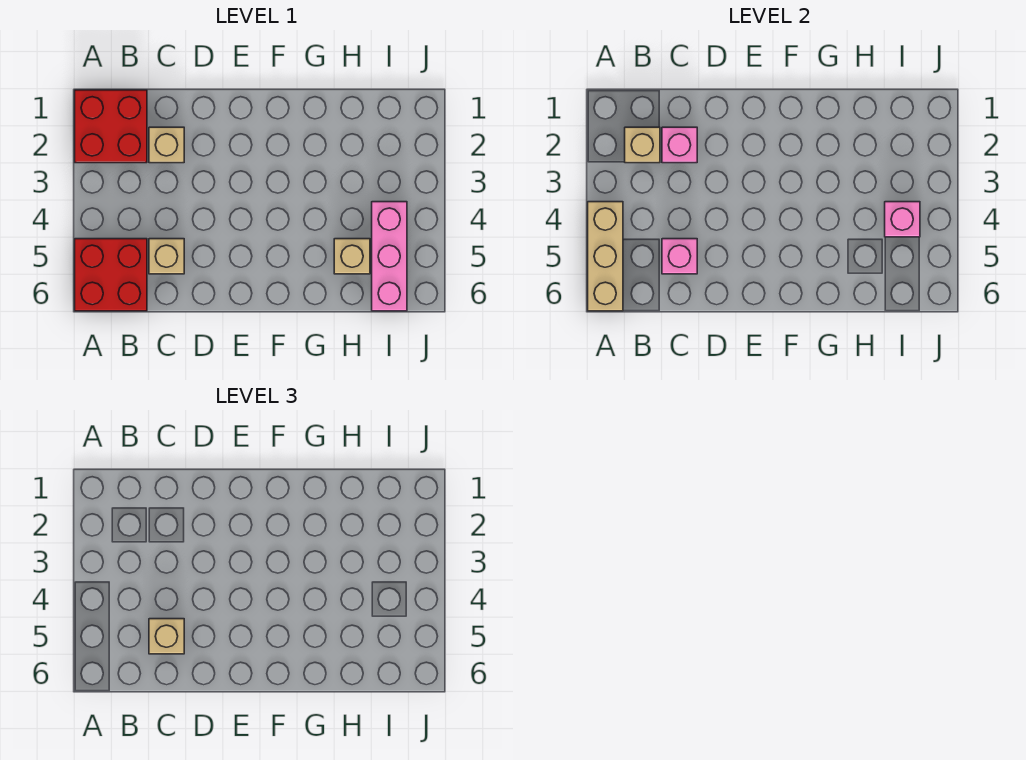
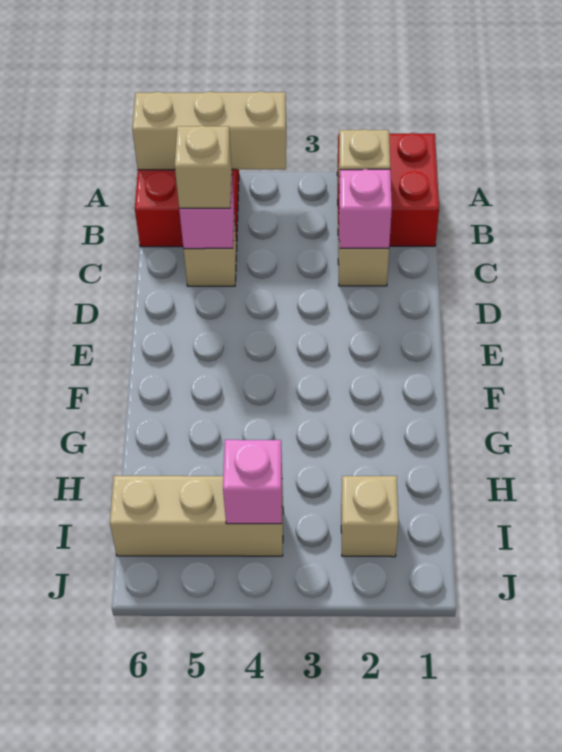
tan 1x1 brick [334,239,370,274] -> tan 1x1 brick moved to [341,476,398,557]
pink 1x3 brick [372,202,407,311] -> tan 1x3 brick [110,476,283,556]

